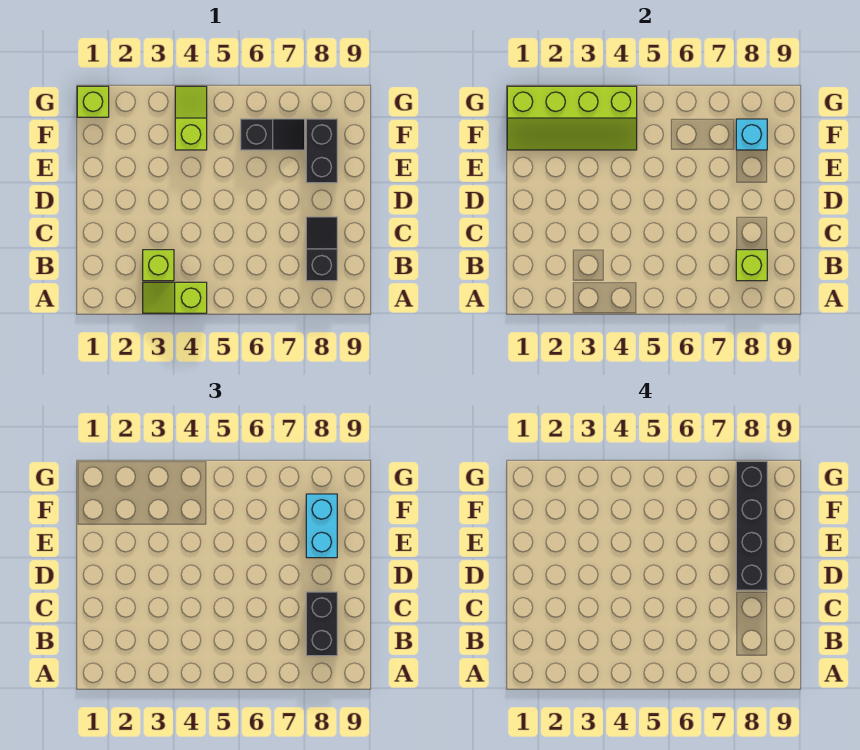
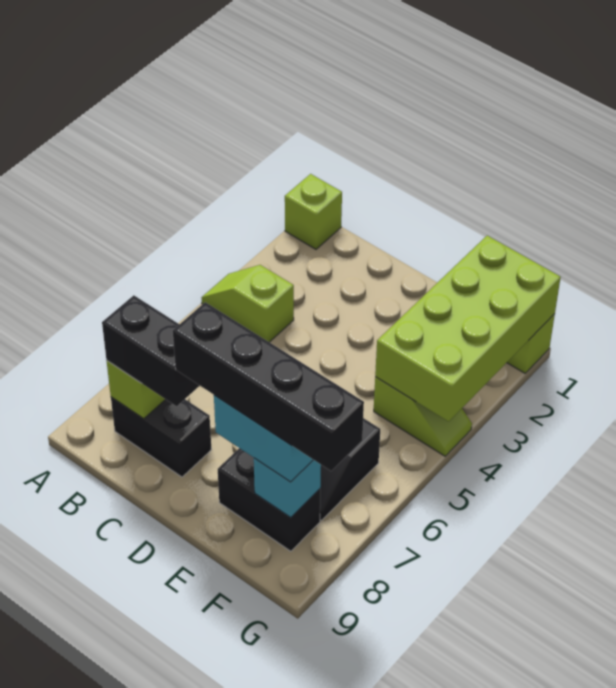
lime 1x2 slope [143,282,207,313] -> lime 1x2 slope turned to [201,265,294,342]
lime 1x1 brick [143,250,174,281] -> lime 1x1 brick moved to [285,174,342,249]
black 1x2 slope [306,217,337,281] -> black 1x2 brick [111,397,211,477]
lime 2x4 slope [507,86,637,150] -> lime 2x4 brick [375,236,561,422]

